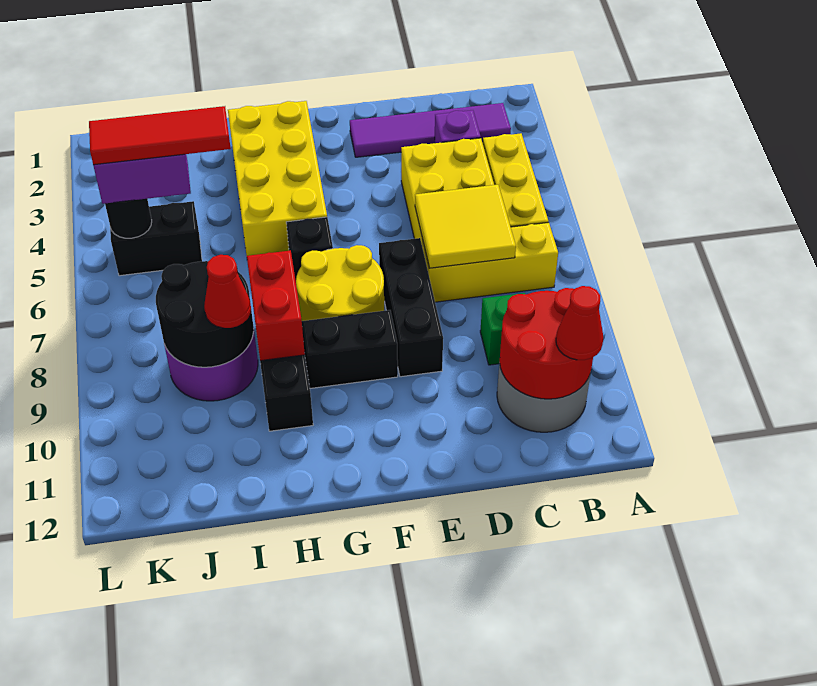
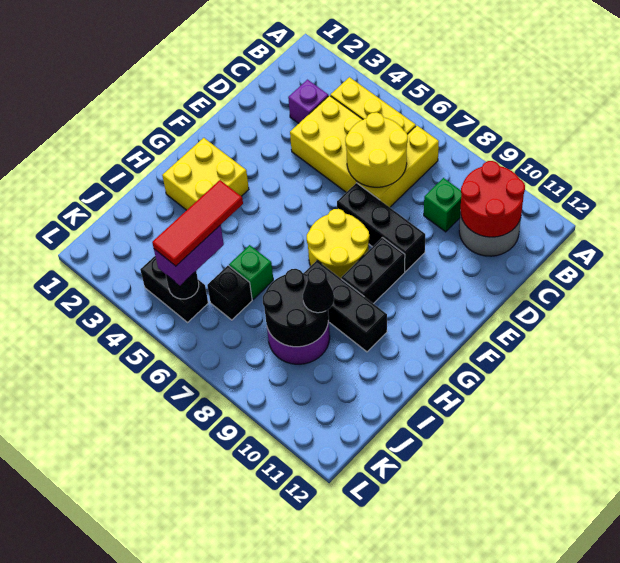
purple 1x4 tile [350,103,511,157] -> none
red 1x1 cone [556,286,603,360] -> none
yellow 2x2 tile [415,185,516,268] -> yellow 2x2 round brick [345,112,408,187]
yellow 2x4 brick [228,101,327,256] -> yellow 2x2 brick [162,138,249,210]
black 1x1 brick [286,217,333,280] -> black 1x1 brick moved to [207,266,252,320]
red 1x2 brick [247,250,305,361] -> none
none -> green 1x1 brick [229,245,273,299]
red 1x1 cone [204,255,251,328] -> black 1x1 cone [303,268,334,313]
black 1x2 brick [110,201,202,276] -> black 1x2 brick turned to [140,256,208,322]

